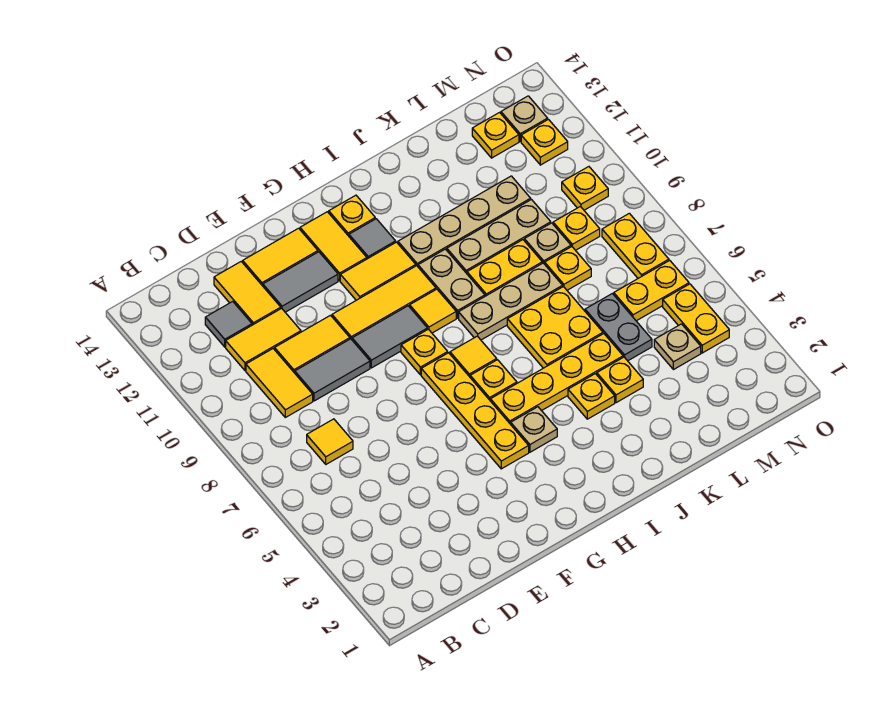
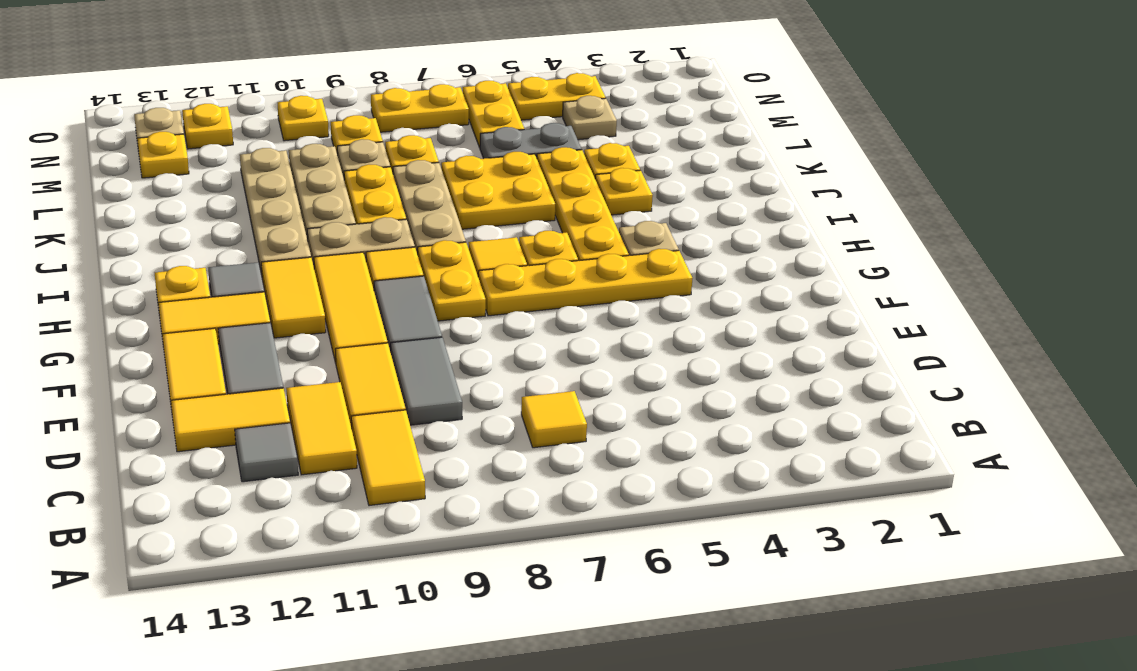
yellow 1x2 tile [246,349,313,417] -> yellow 1x2 tile turned to [351,410,425,506]
yellow 1x1 plate [401,329,448,375] -> yellow 1x2 plate [418,240,486,321]

